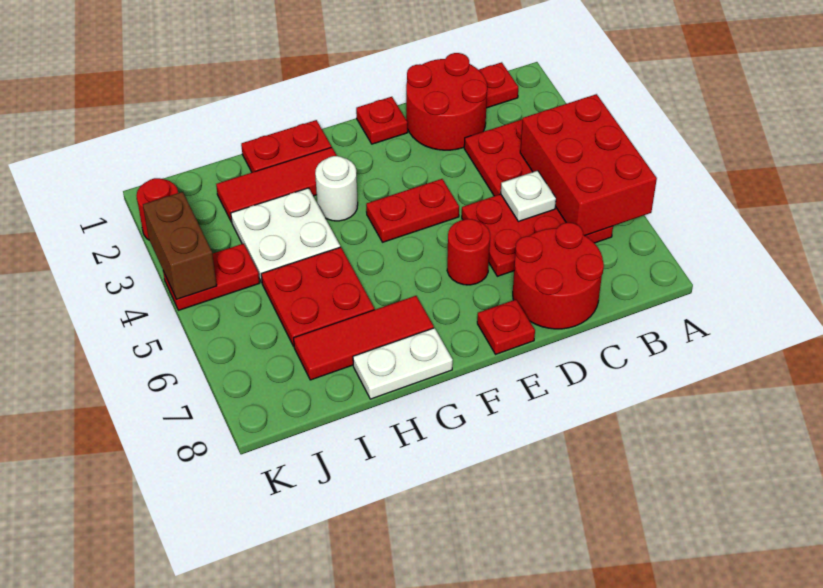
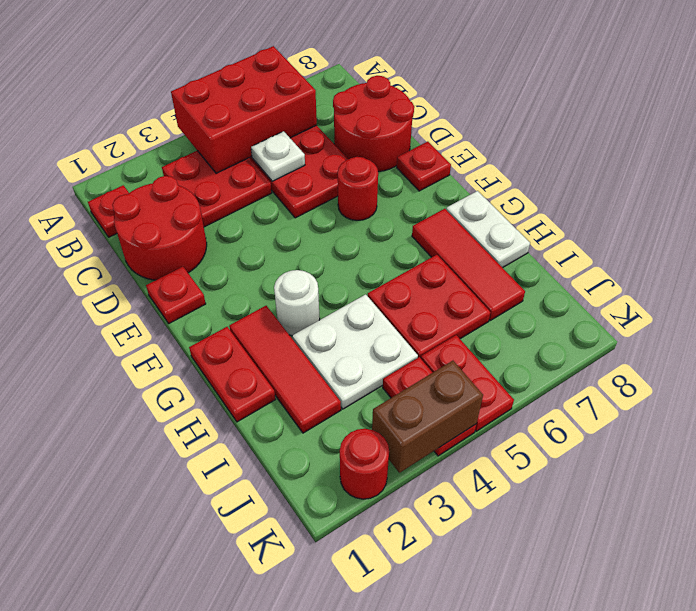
red 1x2 plate [366,179,459,242] -> red 1x2 plate moved to [421,335,514,431]

